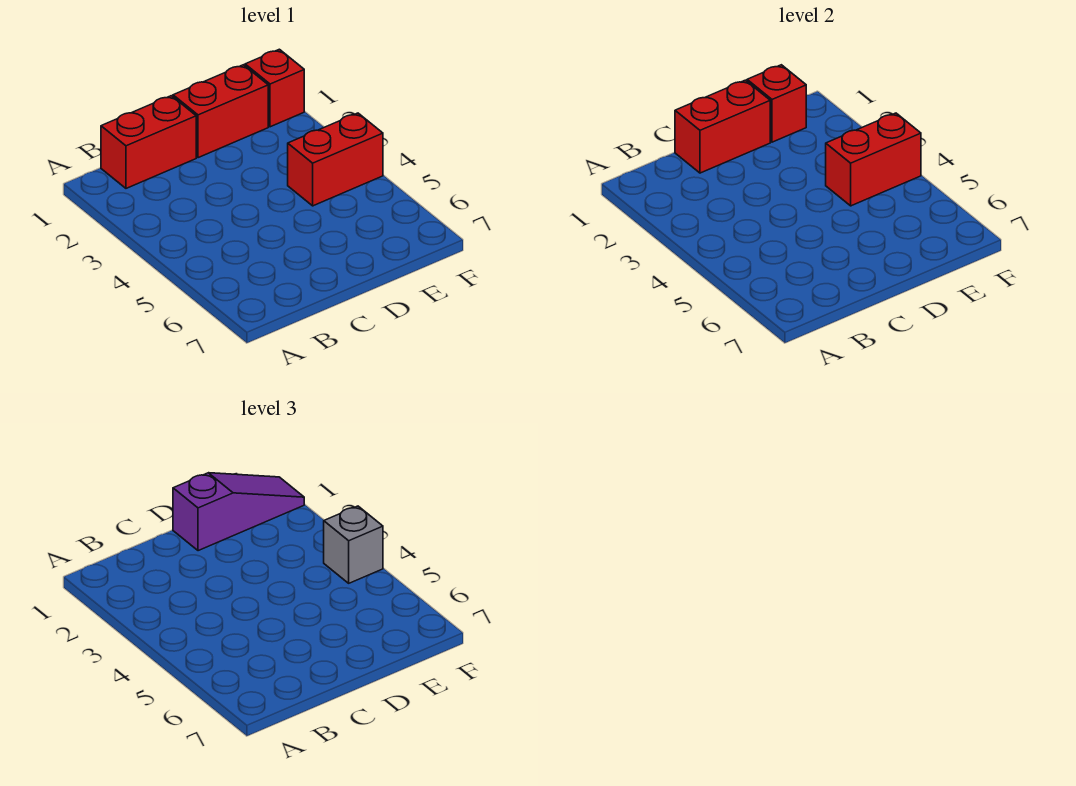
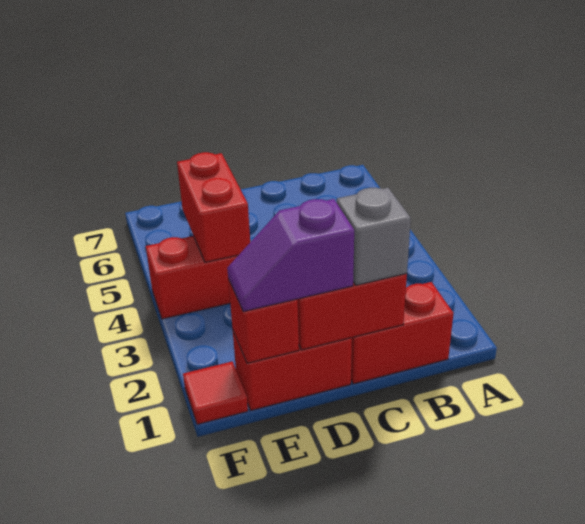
purple 1x3 slope [173,473,304,551] -> purple 1x2 slope [227,199,354,312]
red 1x2 brick [826,113,921,206] -> red 1x2 brick turned to [177,152,250,262]
red 1x1 brick [245,49,304,127] -> red 1x1 tile [183,361,248,424]
grey 1x1 brick [324,506,383,583] -> grey 1x1 brick moved to [337,188,411,285]

